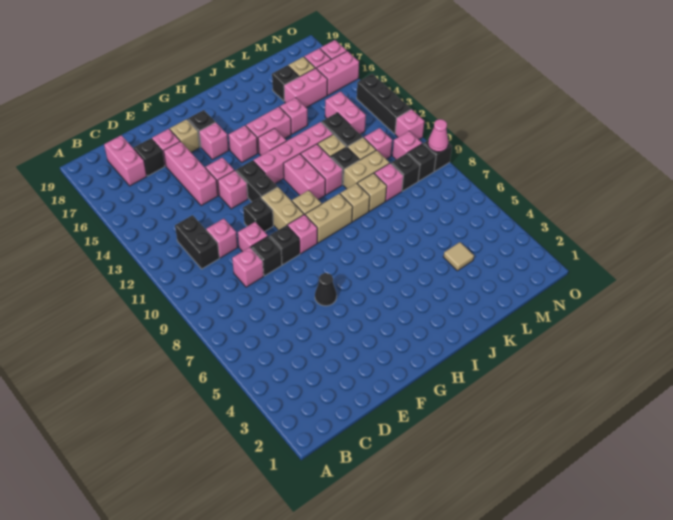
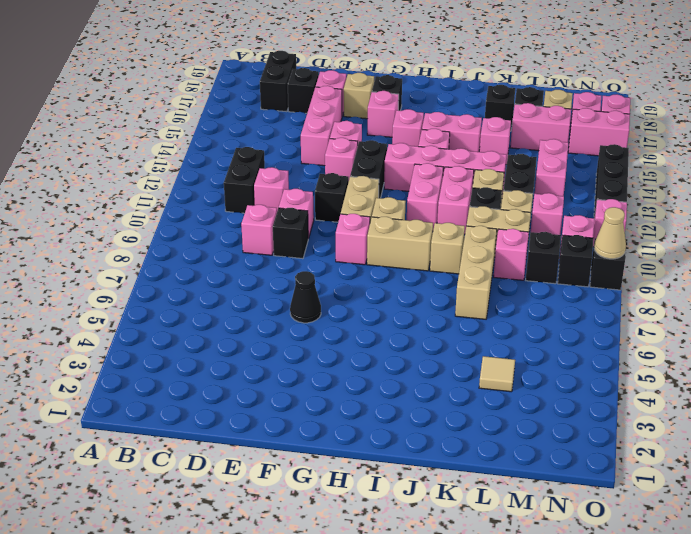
pink 1x2 brick [104,135,147,186] -> black 1x2 brick [260,51,296,112]
black 1x1 brick [269,225,300,265] -> black 1x1 brick moved to [485,85,515,131]
tan 1x1 brick [357,173,387,211] -> tan 1x3 brick [455,226,497,319]
pink 1x1 cone [428,119,448,152] -> tan 1x1 cone [594,207,626,259]

